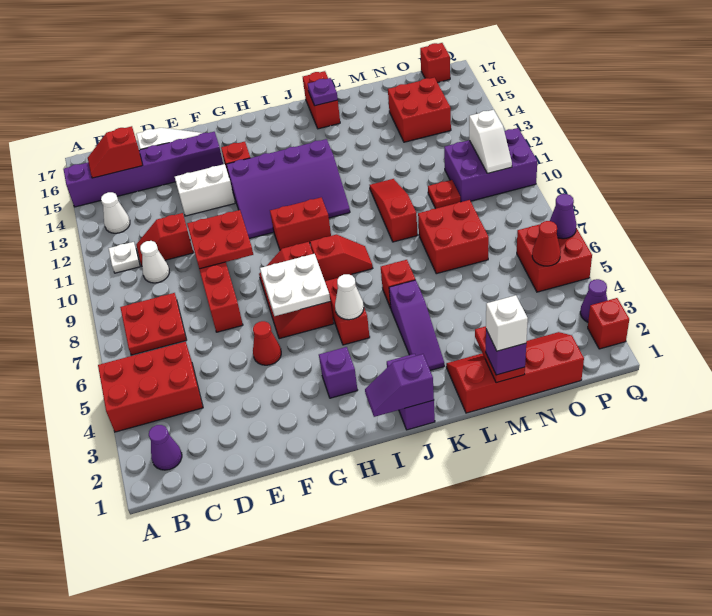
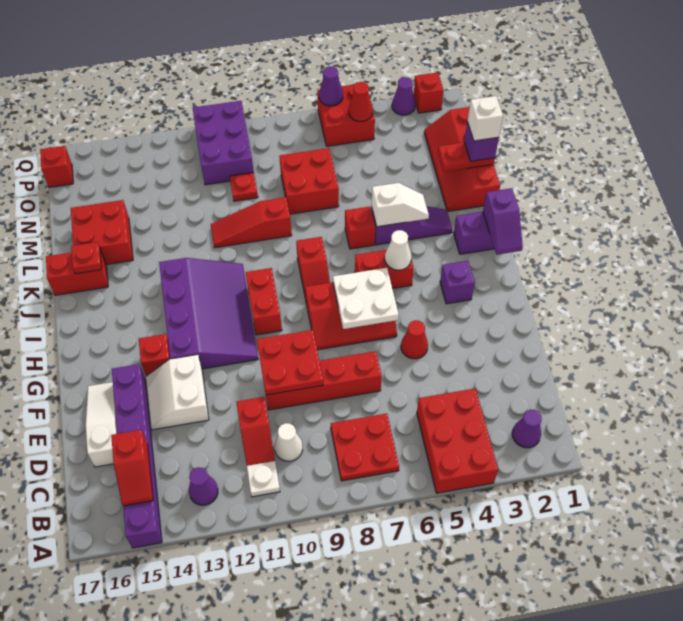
white 1x1 cone [101,192,130,233] -> purple 1x1 cone [189,467,218,505]
red 1x2 slope [310,235,373,281] -> red 1x2 slope turned to [296,237,330,299]
purple 1x1 plate [308,78,338,106] -> red 1x1 plate [71,242,102,274]
red 2x2 brick [388,78,451,142] -> red 2x2 brick moved to [71,200,133,265]
white 1x2 slope [469,110,512,173] -> white 1x2 slope moved to [372,183,429,227]

